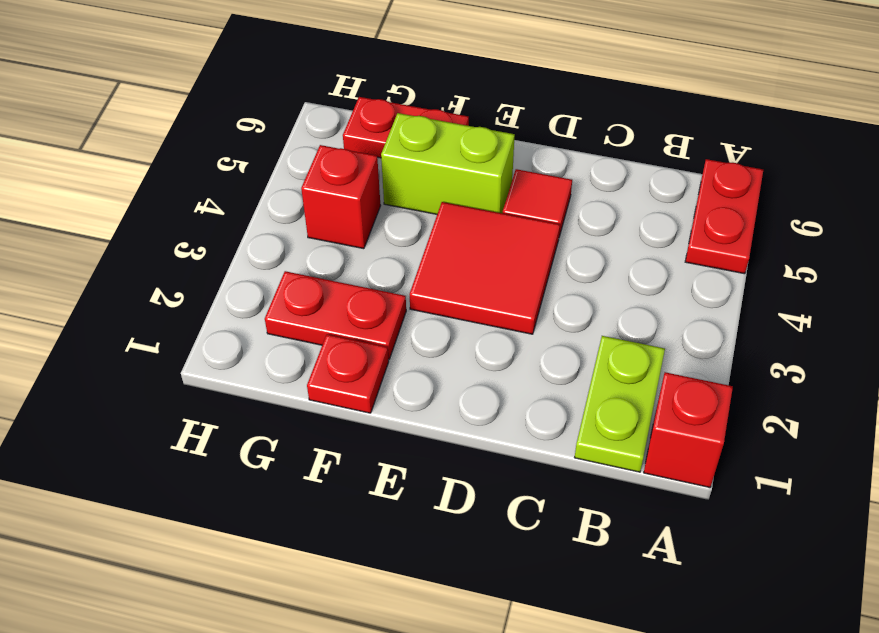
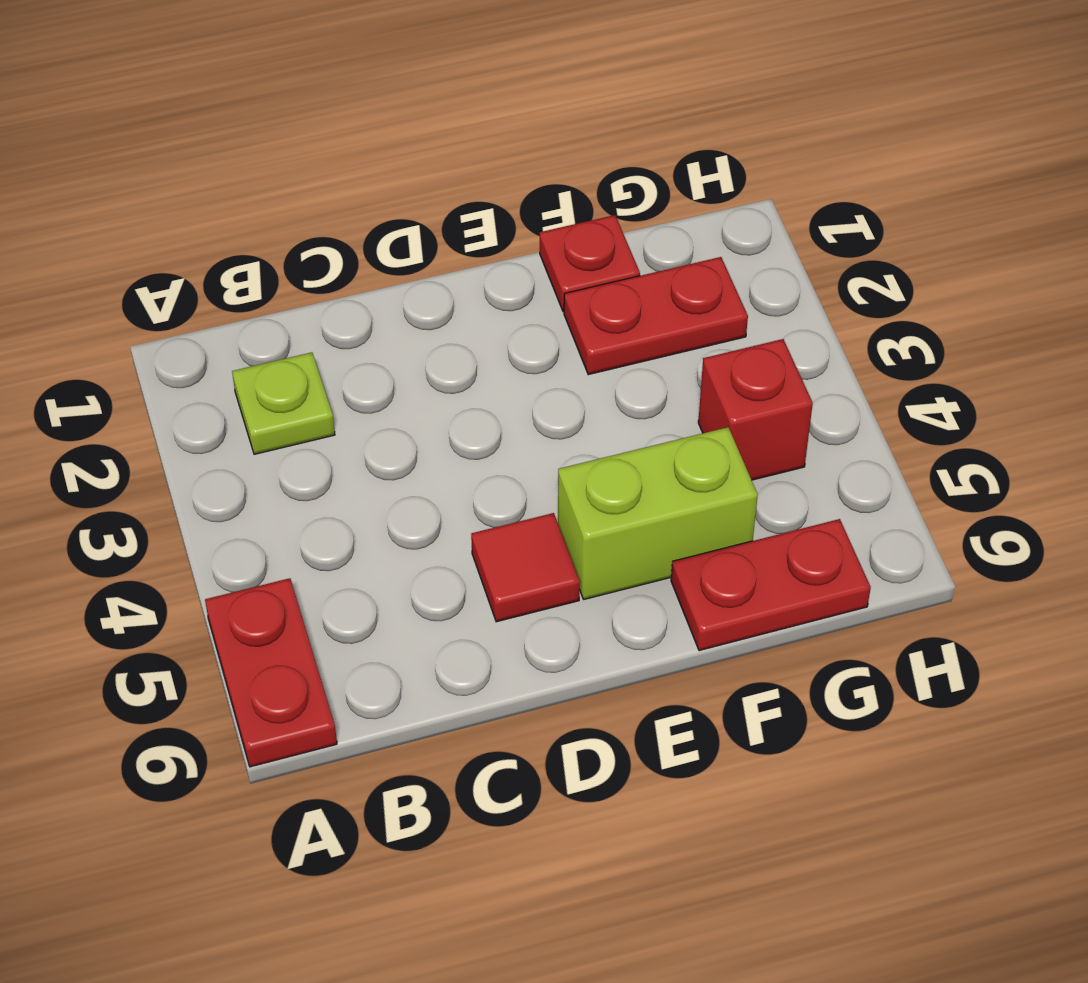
red 1x1 brick [644,372,733,487] -> none
lime 1x2 plate [575,336,665,472] -> lime 1x1 plate [232,352,335,454]
red 2x2 tile [410,202,560,334] -> none

